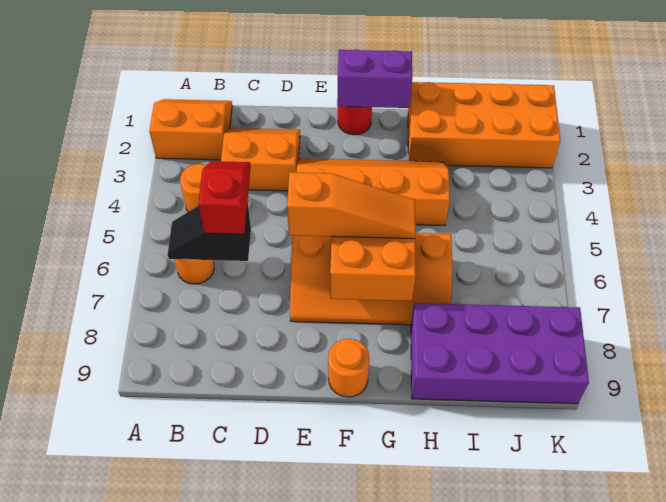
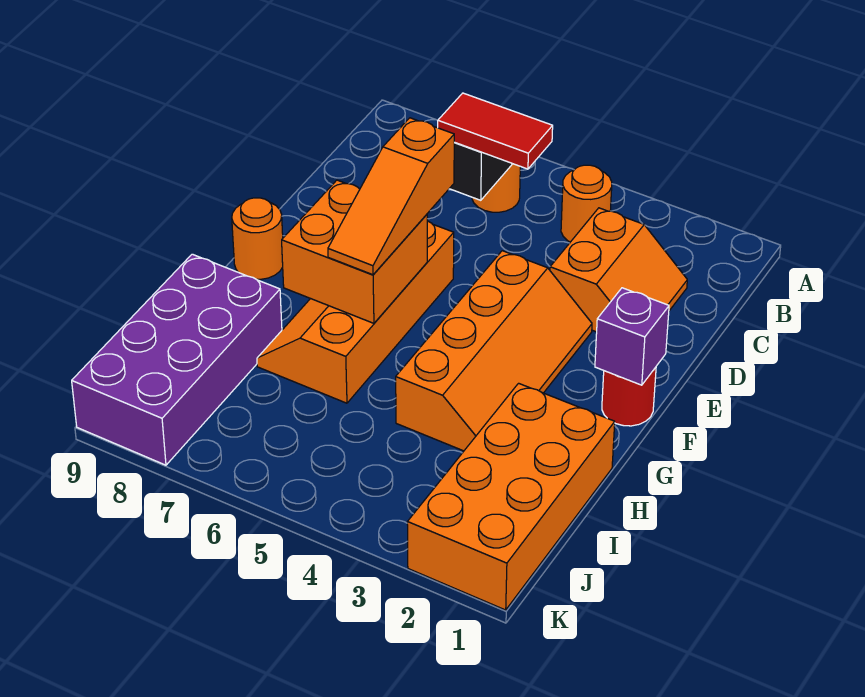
orange 2x2 slope [149,99,232,160] -> none
red 1x2 slope [198,161,251,234] -> red 1x2 tile [438,93,553,169]
purple 1x2 brick [337,49,412,108] -> purple 1x1 brick [595,288,669,385]

